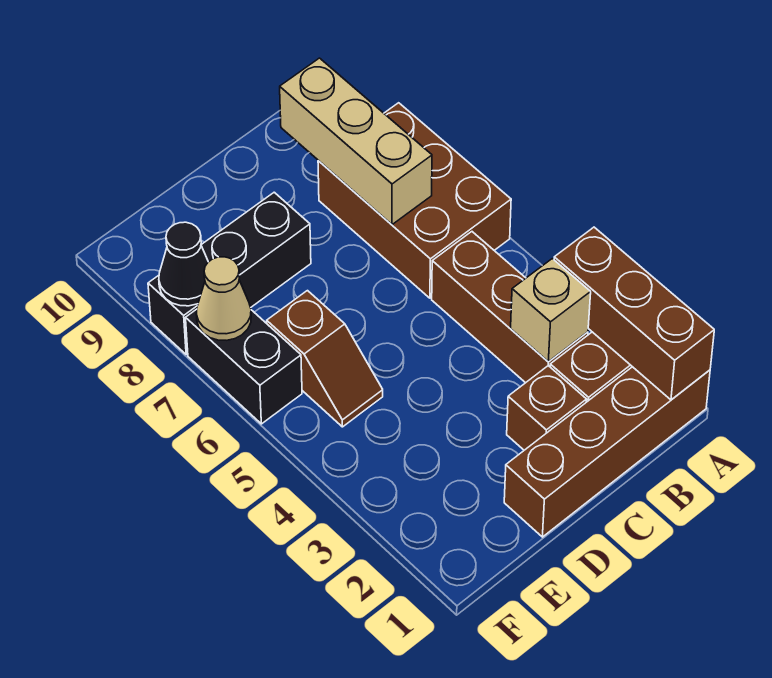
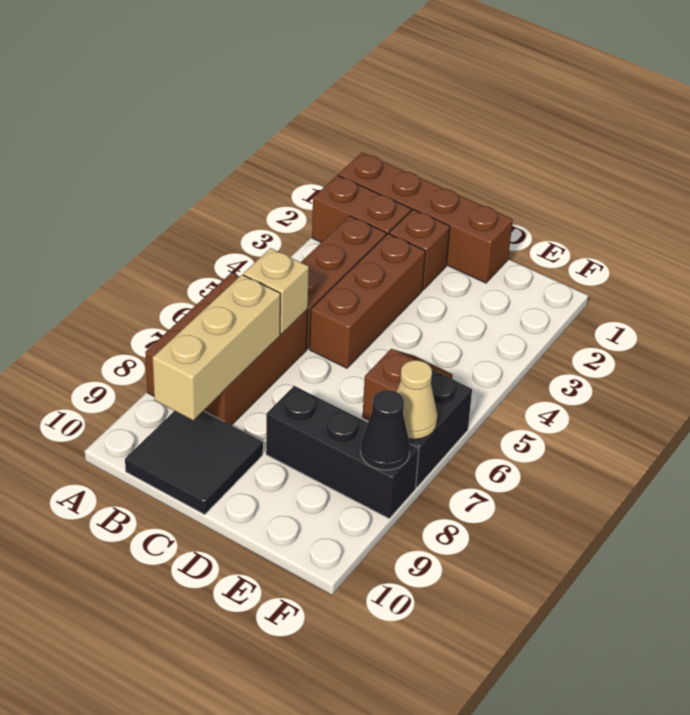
brown 1x3 brick [554,227,714,400] -> brown 1x3 brick moved to [310,234,425,368]
tan 1x1 brick [511,259,591,362] -> tan 1x1 brick moved to [243,248,309,334]
none -> black 2x2 tile [125,411,263,514]

